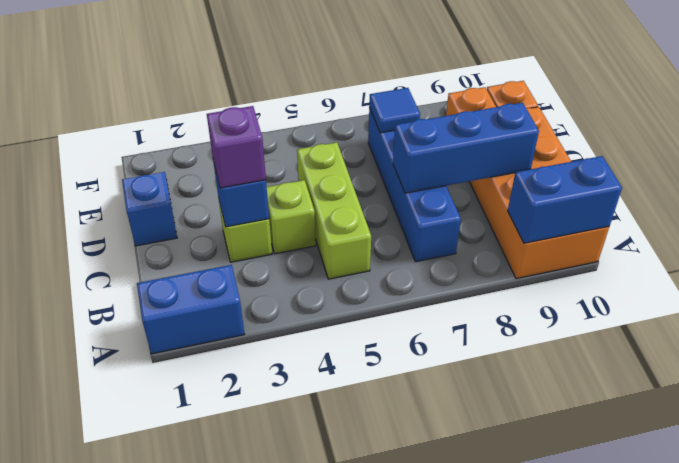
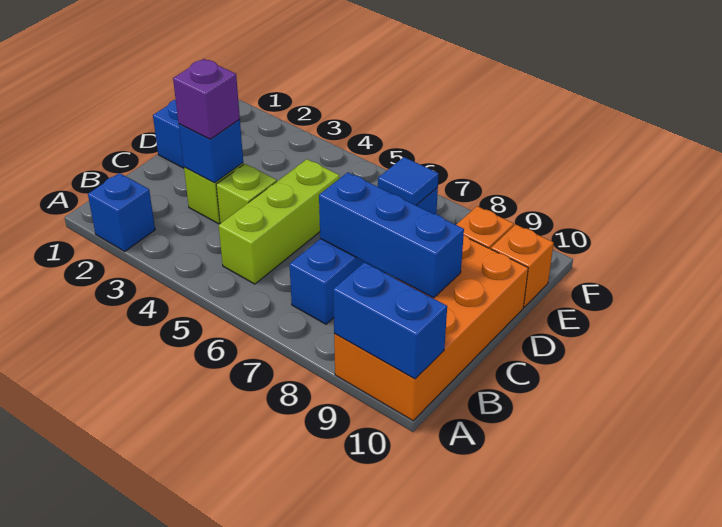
blue 1x2 brick [137,265,244,354] -> blue 1x1 brick [88,173,155,251]

